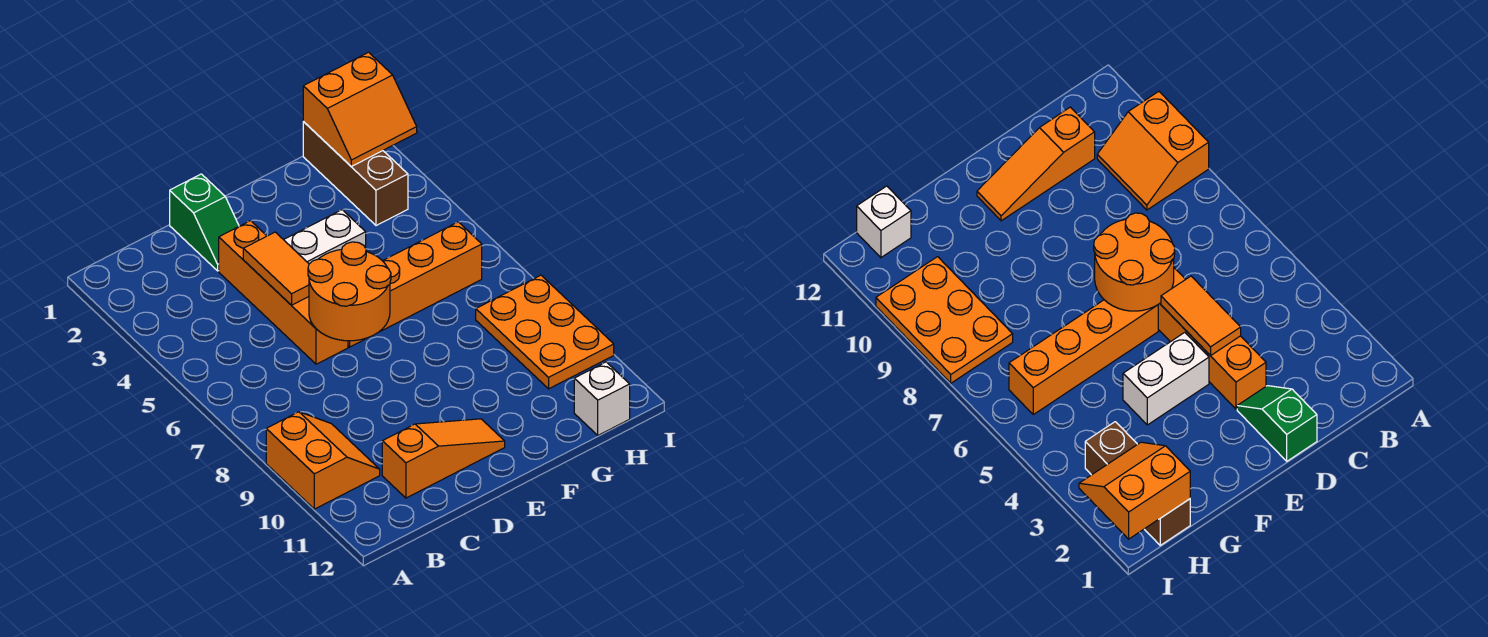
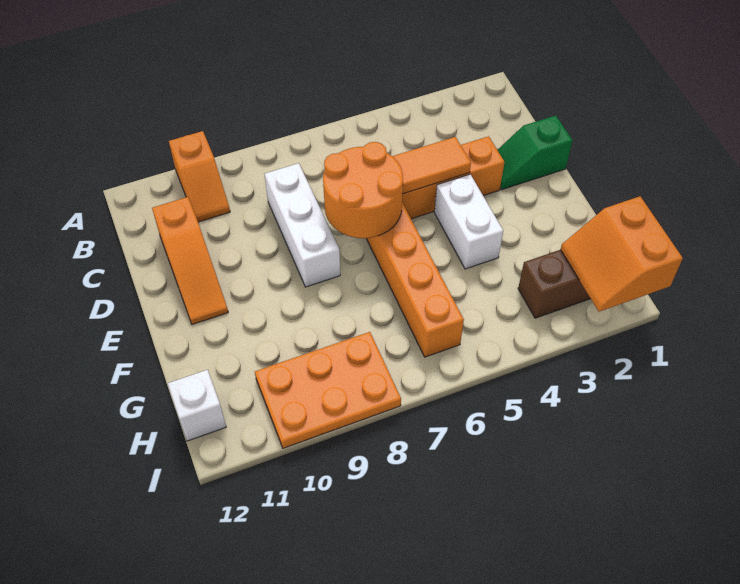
orange 2x2 slope [266,412,380,509] -> orange 1x2 slope [169,131,230,222]
none -> white 1x3 brick [265,163,340,287]

